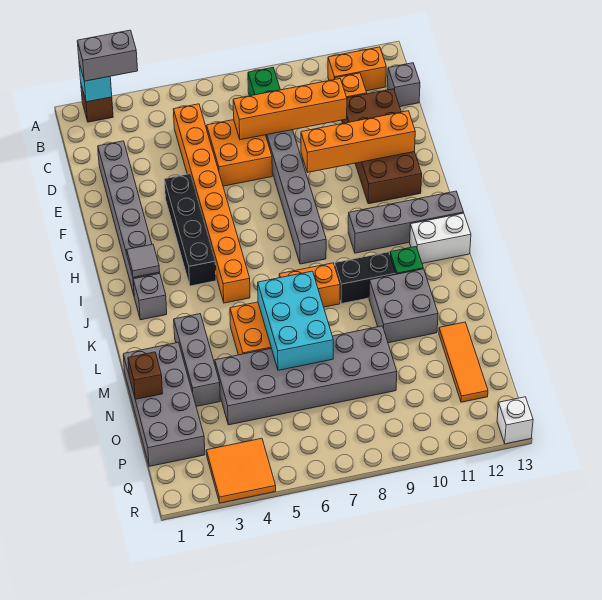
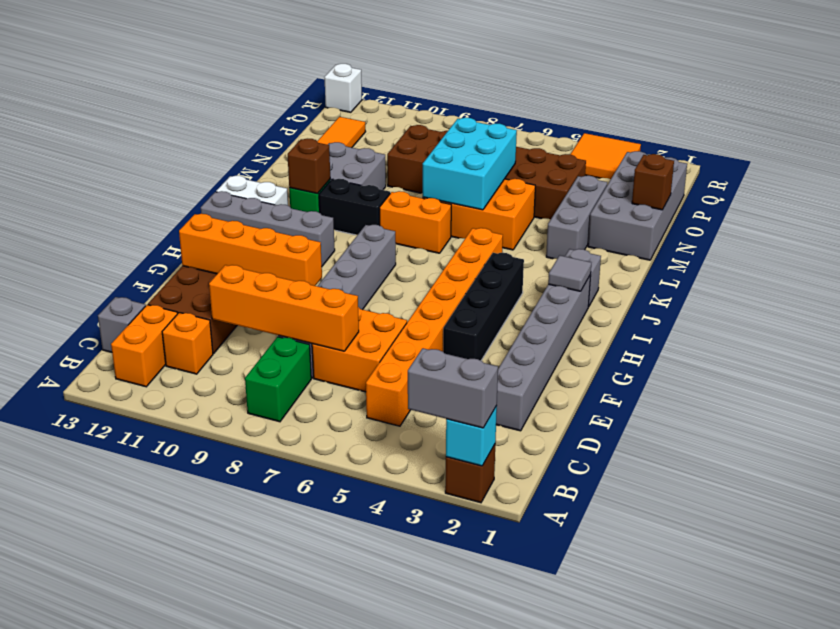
orange 1x2 brick [328,47,386,91] -> orange 1x2 brick turned to [111,305,178,387]
none -> brown 1x1 brick [288,139,330,194]
grey 2x6 brick [215,326,397,425] -> brown 2x6 brick [387,125,586,219]

